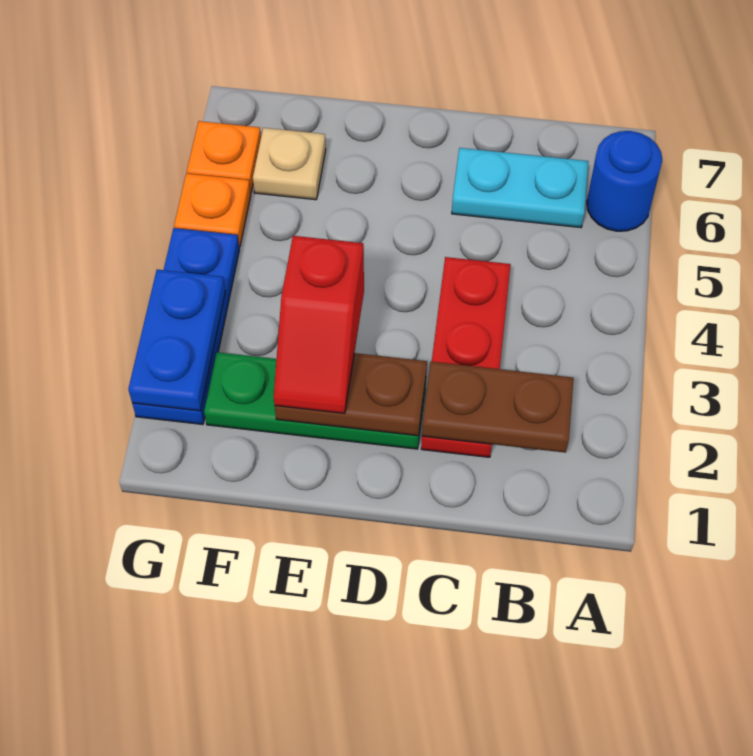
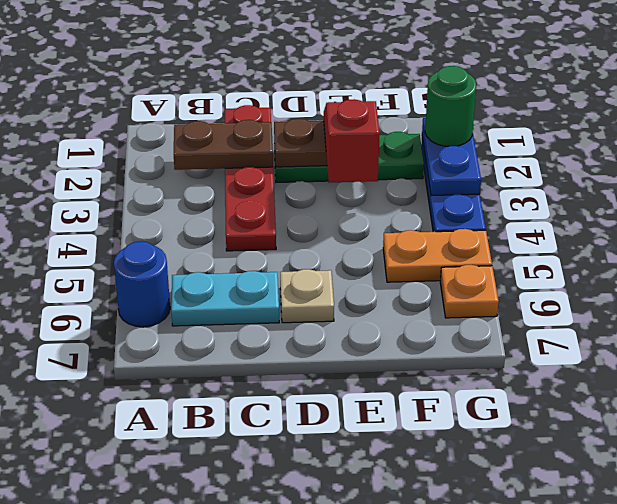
red 1x3 plate [421,257,511,457] -> red 1x4 plate [224,105,276,251]
tan 1x1 plate [253,128,326,200] -> tan 1x1 plate moved to [280,269,334,323]
none -> green 1x1 round brick [425,66,476,146]
orange 1x1 plate [174,173,251,247] -> orange 1x2 plate [383,229,492,282]

